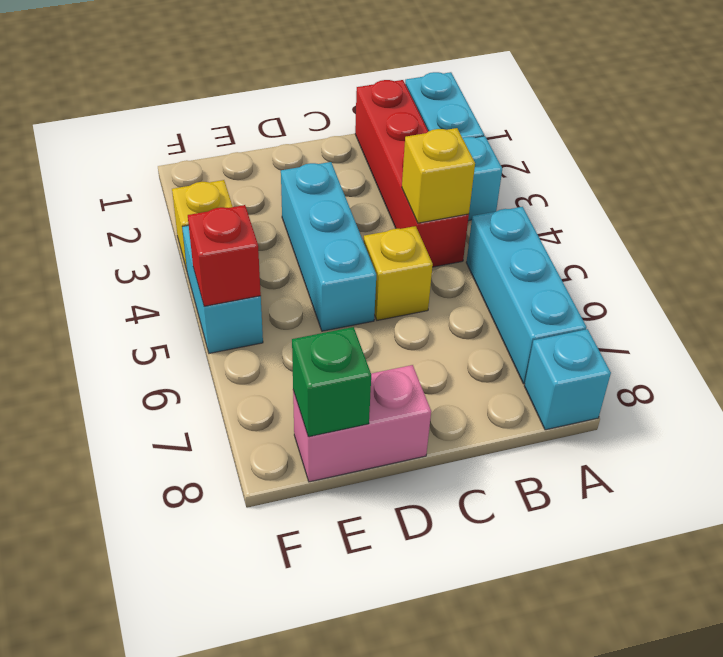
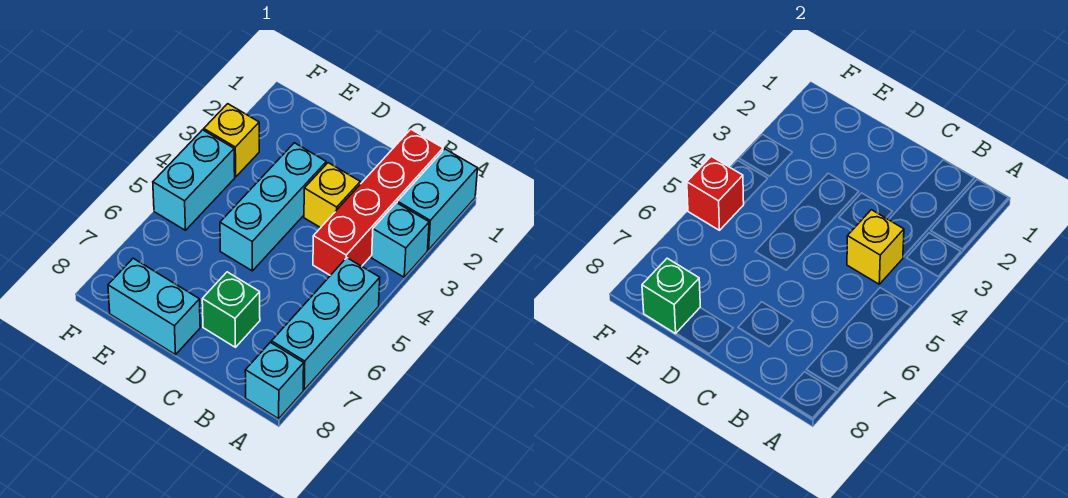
yellow 1x1 brick [363,226,433,320] -> yellow 1x1 brick moved to [304,163,360,228]
none -> green 1x1 brick [202,272,260,347]
pink 1x2 brick [293,365,431,482] -> cyan 1x2 brick [108,258,200,355]

